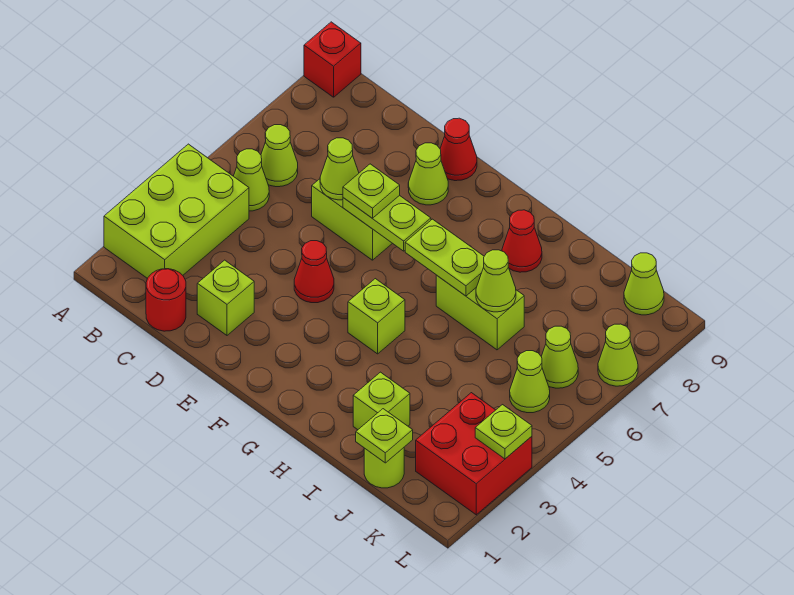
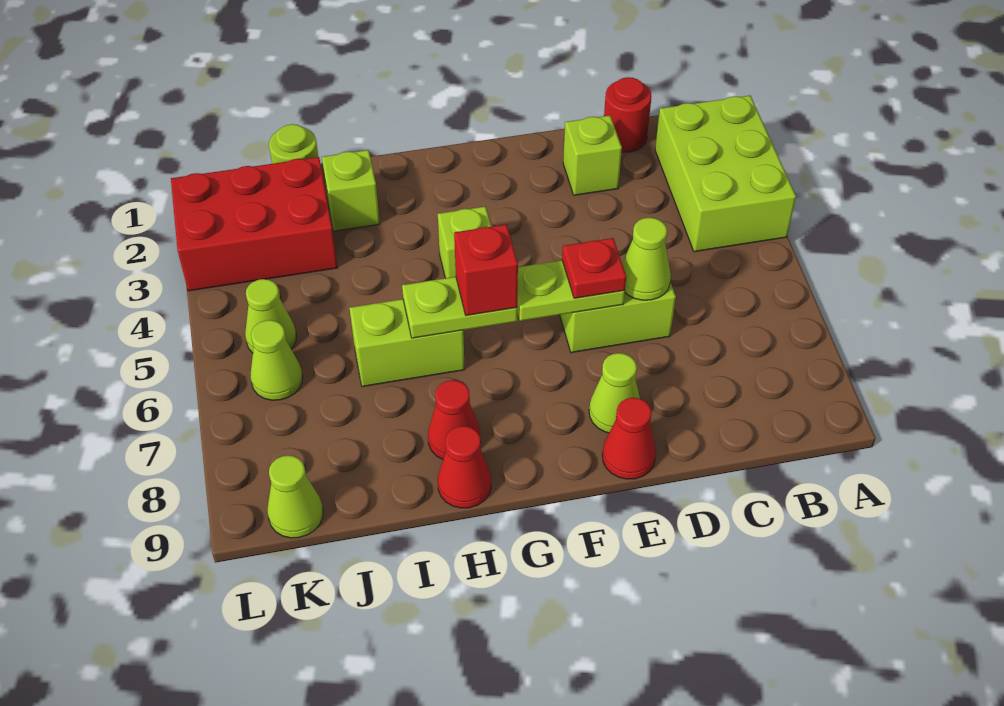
red 1x1 brick [304,22,361,97] -> red 1x1 brick moved to [454,224,518,315]
lime 1x1 cone [234,149,269,211] -> none
lime 1x1 cone [261,125,298,187] -> none
red 1x1 cone [294,241,334,303] -> red 1x1 cone moved to [438,426,491,508]
lime 1x1 plate [343,164,400,218] -> red 1x1 plate [562,238,626,298]
lime 1x1 cone [476,250,516,312] -> none
lime 1x1 plate [356,409,413,463] -> none
red 2x2 brick [416,393,532,515] -> red 2x3 brick [171,157,337,291]
lime 1x1 plate [475,405,532,459] -> none
lime 1x1 cone [598,324,638,386] -> none

